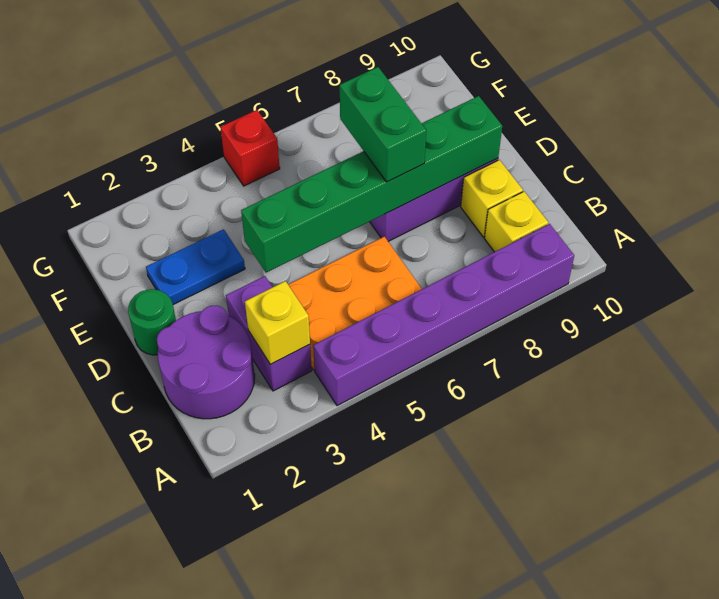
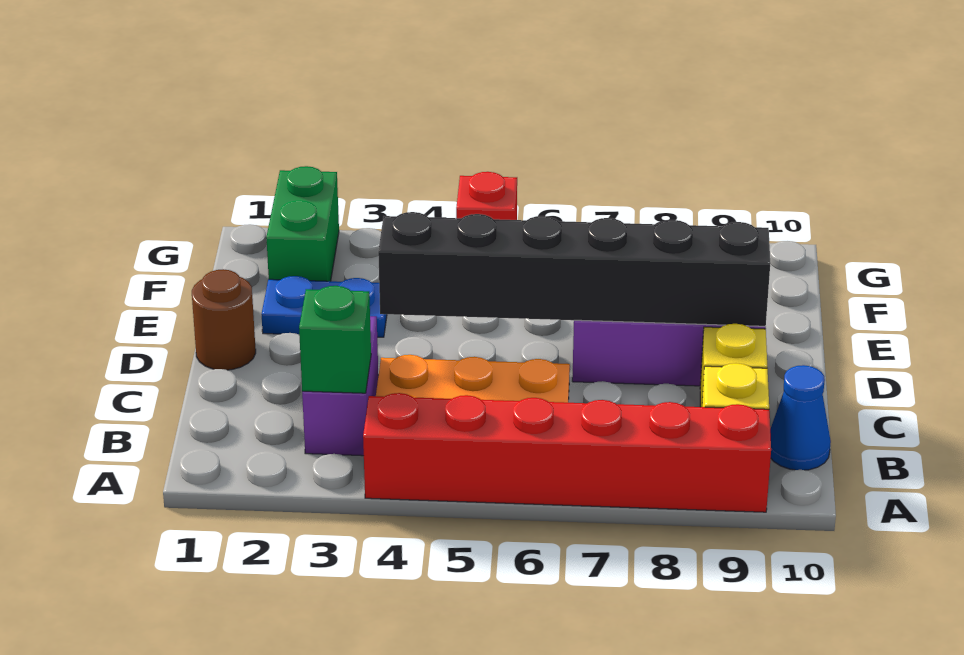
purple 1x6 brick [313,224,574,406] -> red 1x6 brick [363,393,771,512]
purple 2x2 round brick [157,306,255,419] -> none
yellow 1x1 brick [245,281,310,364] -> green 1x1 brick [299,286,371,393]
none -> blue 1x1 cone [770,365,831,470]
green 1x1 round brick [128,289,176,355] -> brown 1x1 round brick [192,269,256,370]
green 1x6 brick [241,96,502,273] -> black 1x6 brick [378,212,770,326]
green 1x2 brick [340,67,426,182] -> green 1x2 brick moved to [266,166,339,281]

